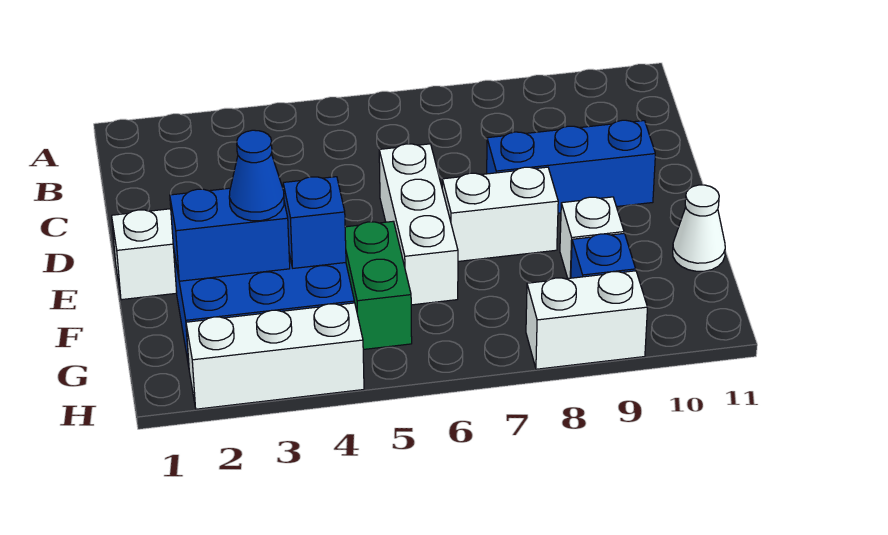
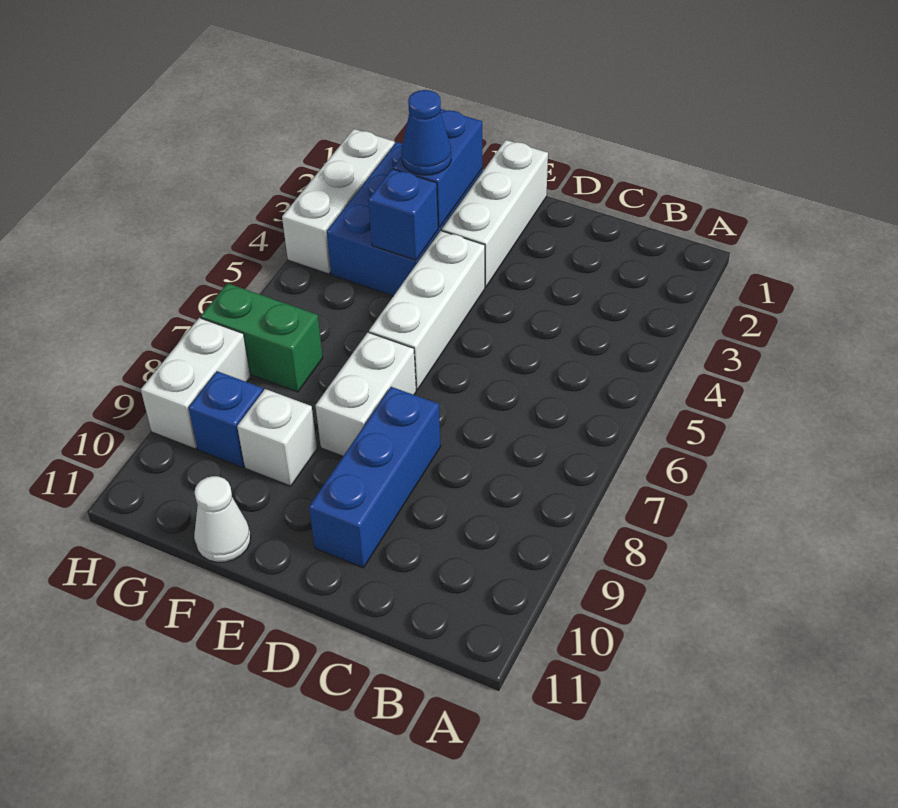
white 1x3 brick [379,144,458,305] -> white 1x3 brick turned to [369,231,485,390]
green 1x2 brick [345,221,412,350] -> green 1x2 brick moved to [201,283,323,392]

